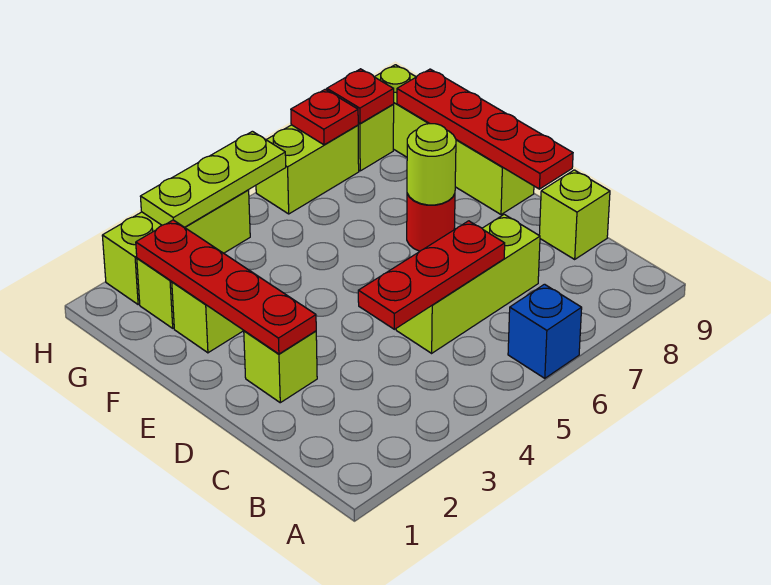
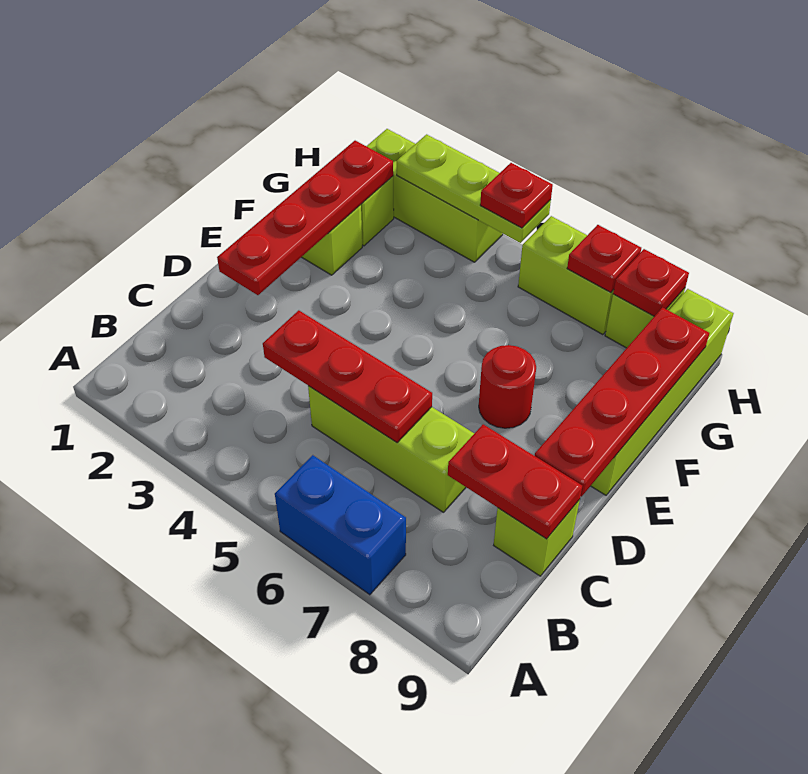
blue 1x1 brick [508,284,582,378] -> blue 1x2 brick [275,455,406,595]
none -> red 1x2 plate [448,424,582,539]
lime 1x1 brick [244,331,317,403] -> none
lime 1x1 round brick [407,124,456,205] -> none
none -> red 1x1 plate [480,163,553,228]

